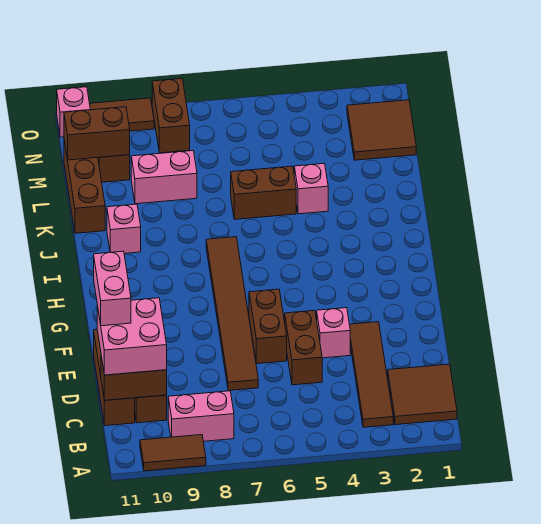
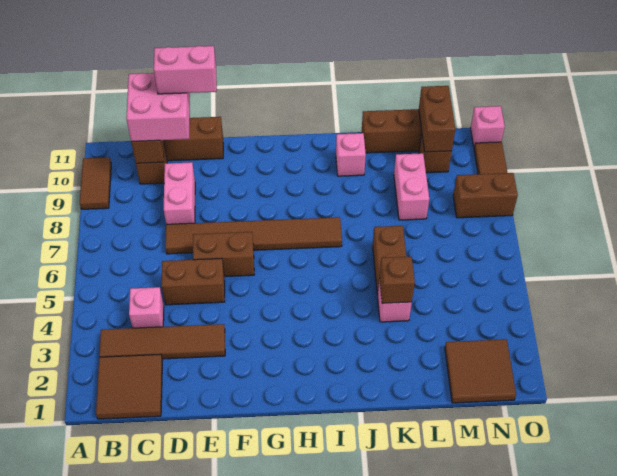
pink 1x2 brick [168,391,234,441] -> pink 1x2 brick moved to [164,162,195,224]
pink 1x1 brick [317,308,350,358] -> pink 1x1 brick moved to [129,287,164,328]
none -> brown 1x1 brick [379,257,415,303]

